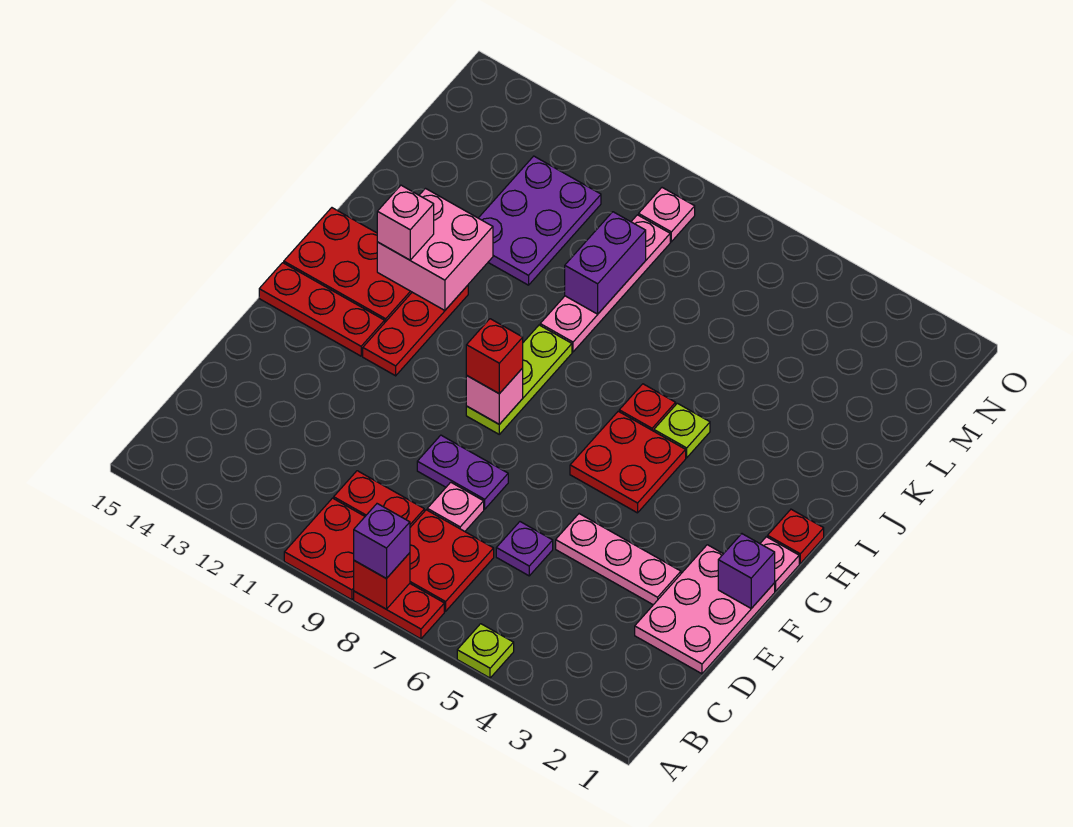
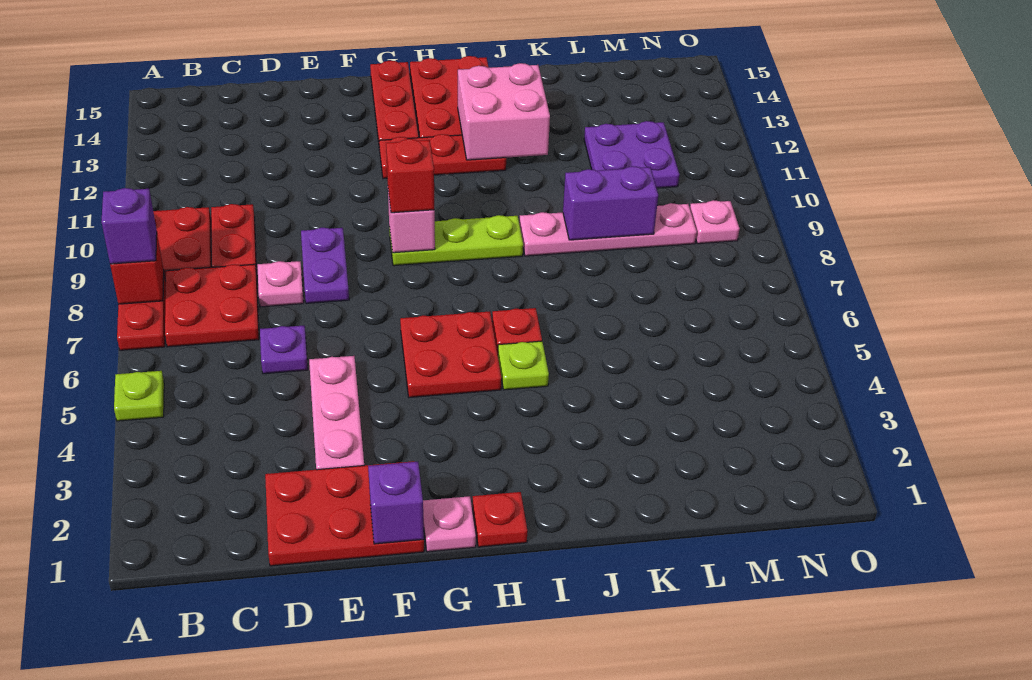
pink 2x3 plate [635,545,775,674] -> red 2x3 plate [265,461,424,566]
pink 1x1 brick [377,185,434,260] -> none
purple 2x3 plate [479,156,601,285] -> purple 2x2 plate [584,121,679,188]

